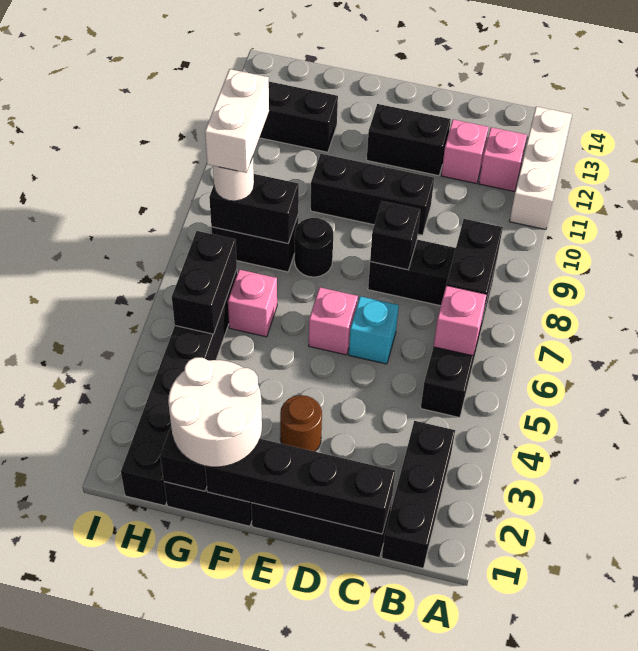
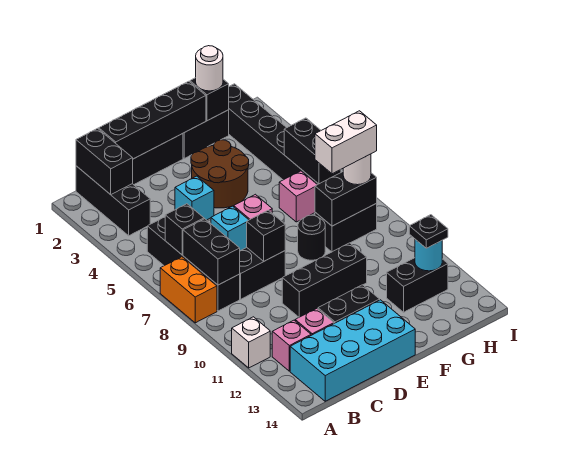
none -> orange 1x2 brick [160,257,217,323]
white 1x3 brick [510,107,572,229] -> white 1x1 brick [232,317,270,368]
none -> black 1x2 brick [76,128,133,195]
pink 1x1 brick [433,286,487,356] -> black 1x1 brick [165,204,204,255]
none -> cyan 2x4 brick [290,300,415,401]
none -> cyan 1x1 brick [175,176,214,220]
brown 1x1 round brick [280,395,322,451] -> brown 2x2 round brick [191,140,249,208]
white 2x2 round brick [168,358,262,467] -> white 1x1 round brick [196,46,223,91]
white 1x2 brick [205,69,269,173] -> white 1x2 brick turned to [315,111,377,174]
none -> cyan 1x1 round brick [415,239,442,271]
none -> black 1x1 plate [409,215,448,248]

